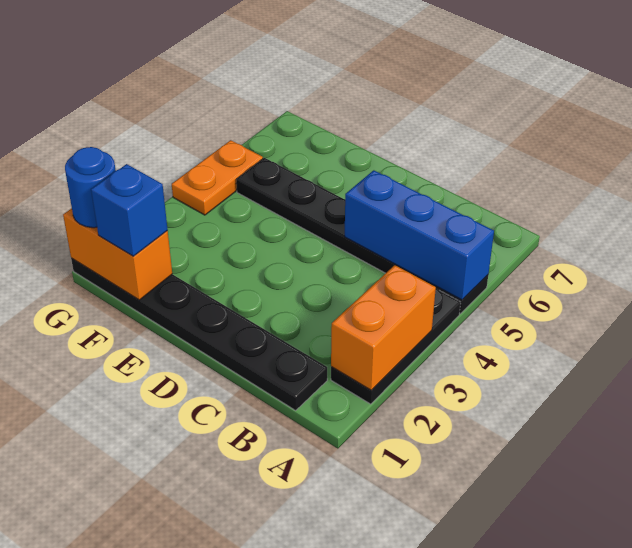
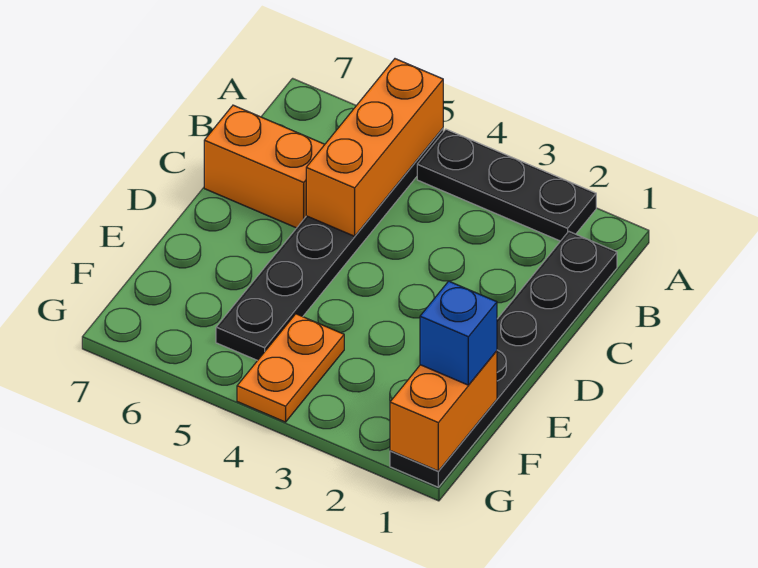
orange 1x2 brick [331,265,436,390] -> orange 1x2 brick moved to [204,105,325,228]
blue 1x3 brick [345,170,494,300] -> orange 1x3 brick [306,59,443,236]
blue 1x1 round brick [65,147,116,228] -> none
orange 1x2 plate [172,140,263,215] -> orange 1x2 plate turned to [237,314,344,422]

